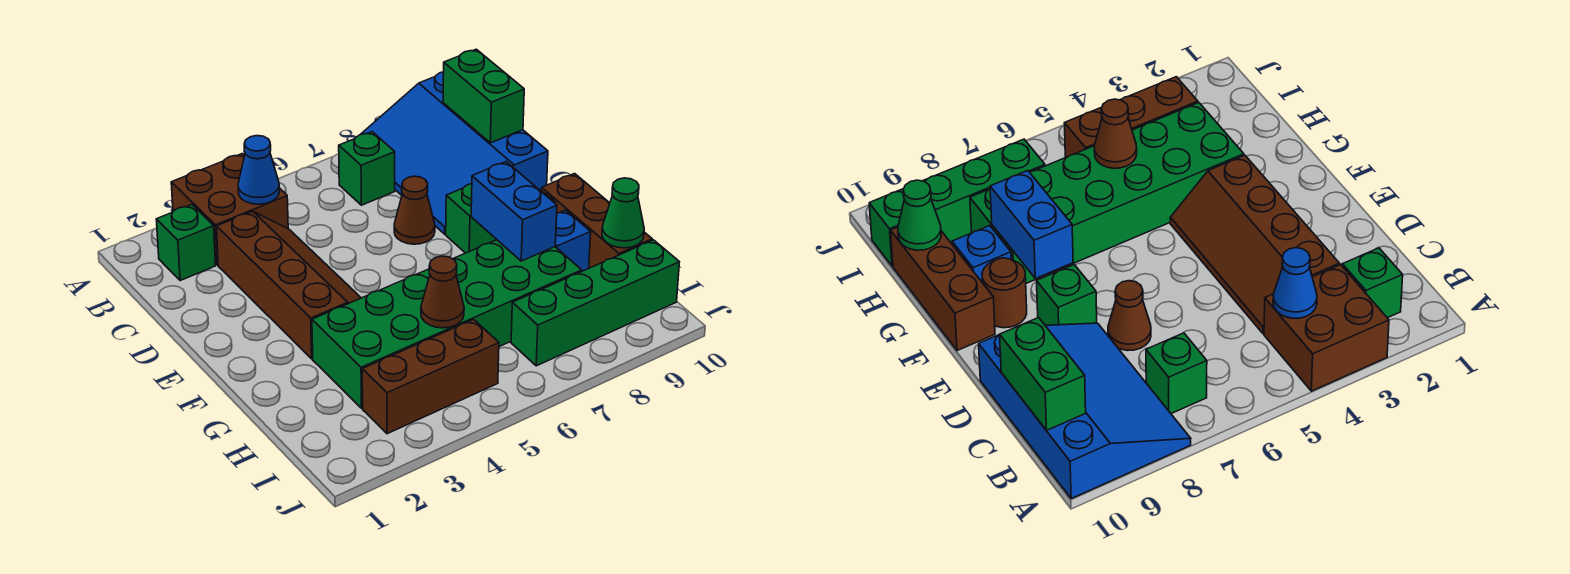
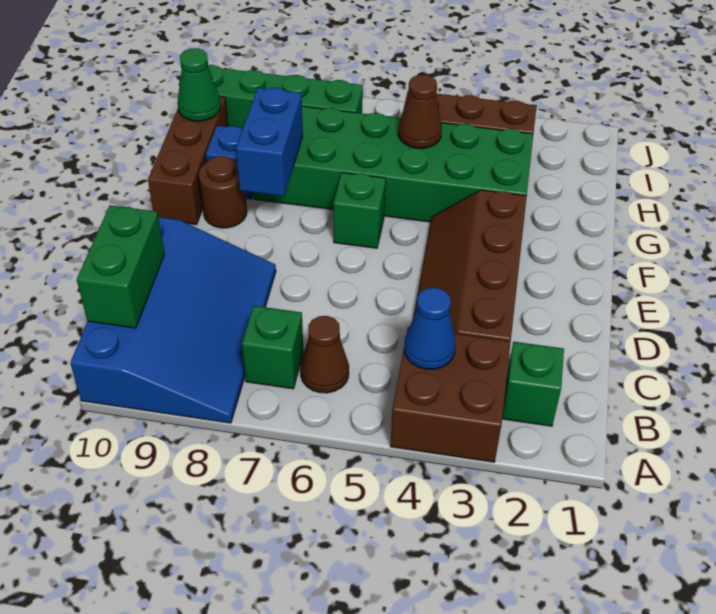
brown 1x1 cone [394,176,435,244] -> brown 1x1 cone moved to [300,316,349,393]
green 1x1 brick [446,184,497,253] -> green 1x1 brick moved to [333,173,386,248]

